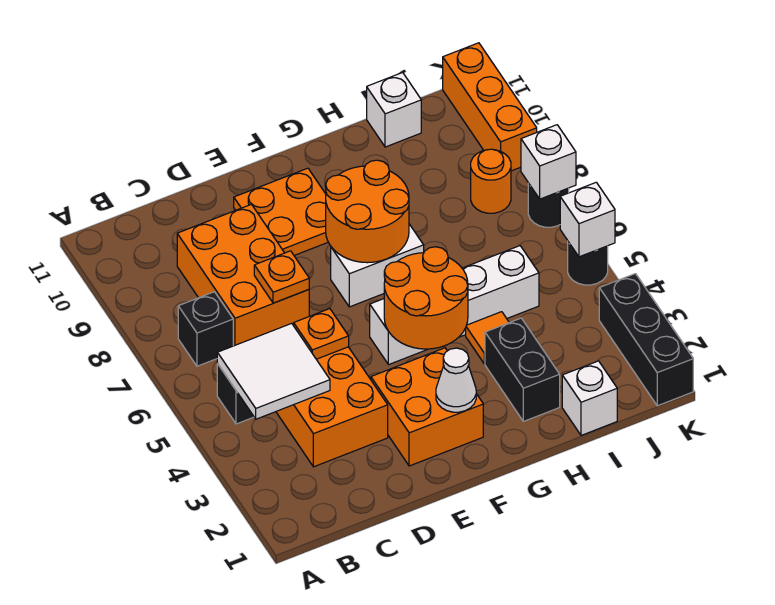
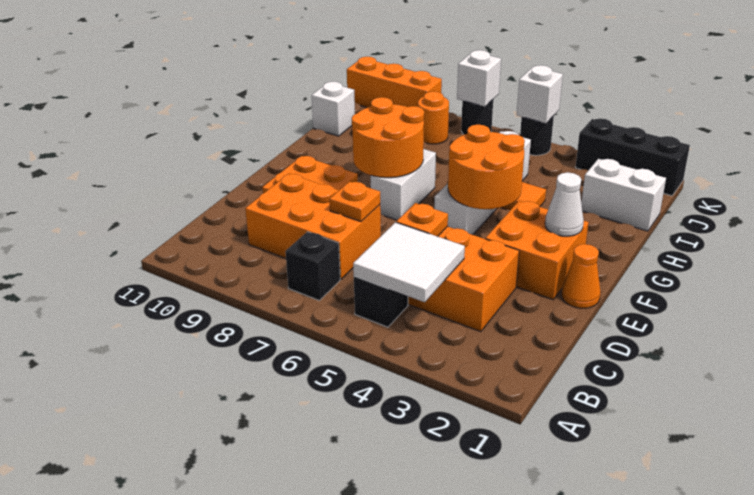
none -> orange 1x1 cone [561,244,601,308]
black 1x2 brick [485,318,560,421] -> none
white 1x1 brick [562,361,617,435] -> white 1x2 brick [581,159,666,231]

